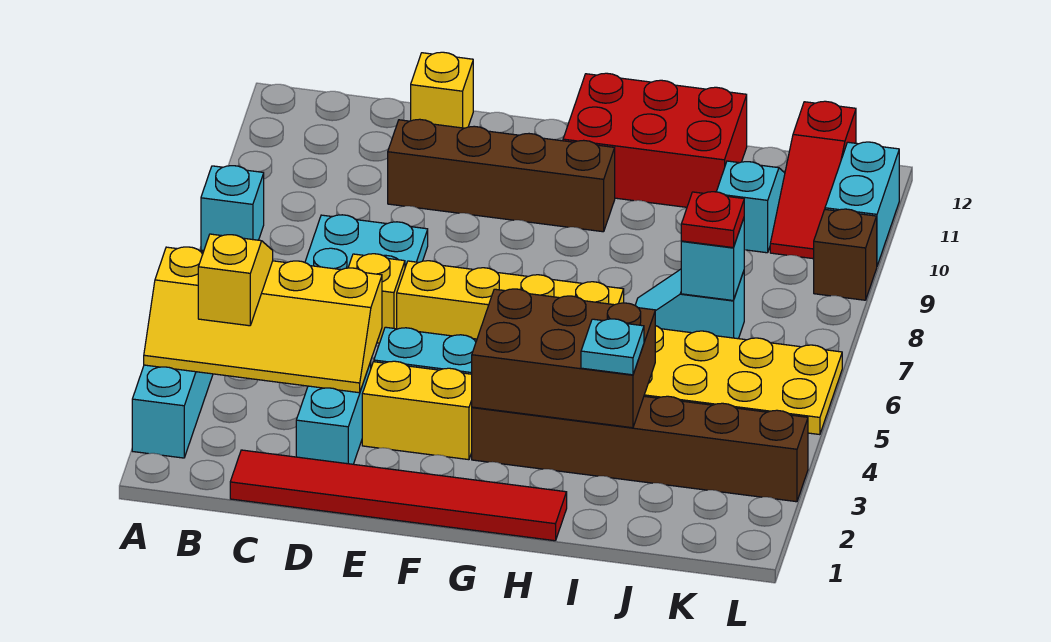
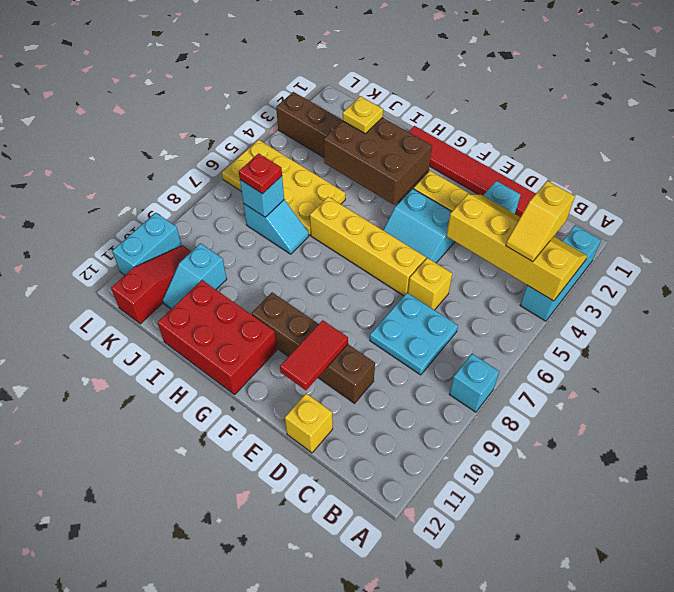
none -> red 1x2 tile [280,320,348,390]
cyan 1x1 plate [581,319,644,375] -> yellow 1x1 plate [343,96,383,134]
brown 1x1 brick [814,209,877,300] -> none

